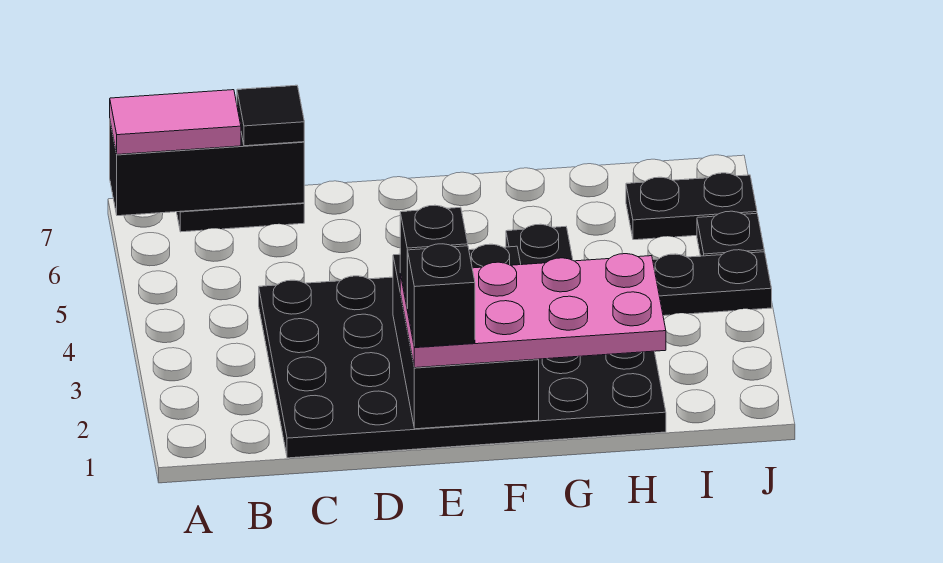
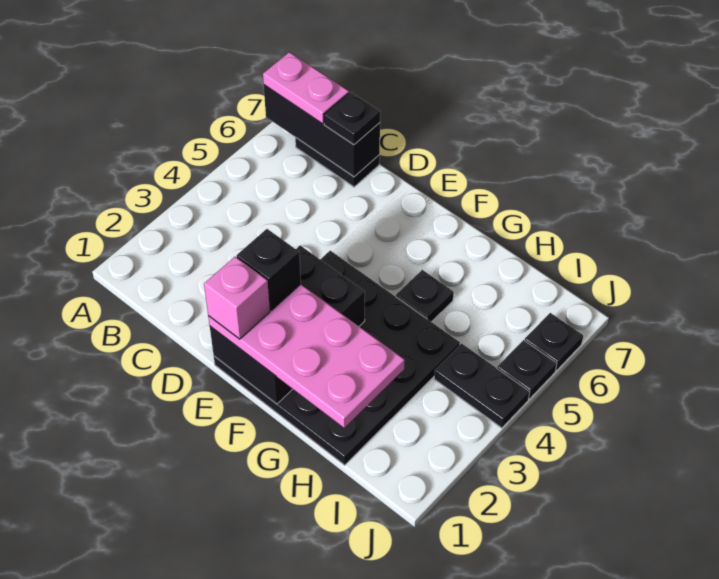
pink 1x2 tile [110,90,241,154] -> pink 1x2 plate [263,52,349,124]
black 4x6 plate [259,276,666,458] -> black 4x4 plate [214,251,460,465]
black 1x1 tile [237,85,304,146] -> black 1x1 plate [324,92,380,145]
black 1x1 brick [407,244,475,347] -> pink 1x1 brick [204,257,270,339]
black 1x2 plate [626,173,757,240] -> black 1x1 plate [525,313,583,371]

